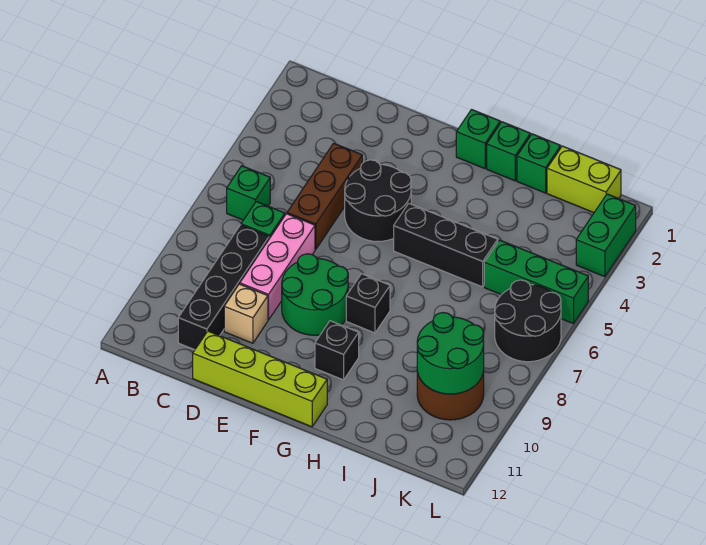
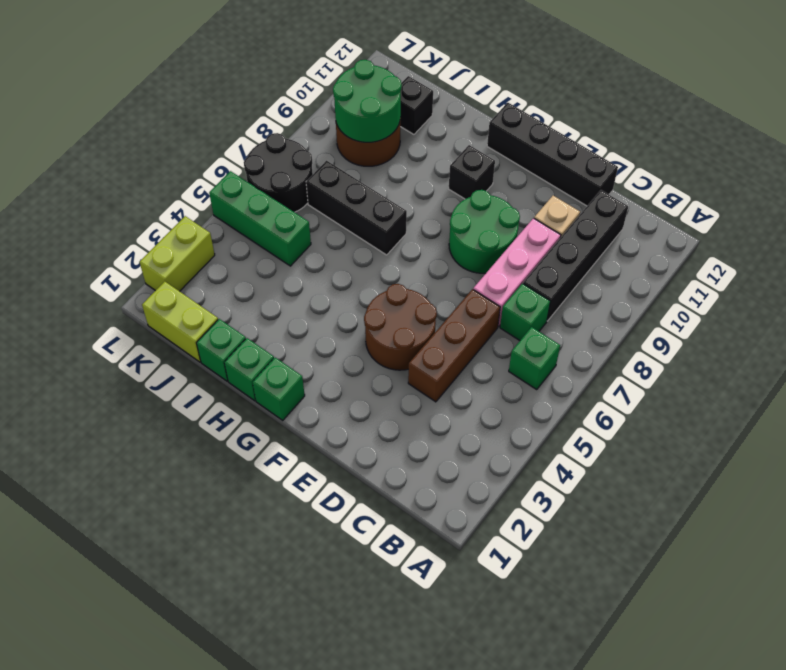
lime 1x4 brick [193,331,327,427] -> black 1x4 brick [487,103,618,206]
black 2x2 round brick [345,160,411,242] -> brown 2x2 round brick [364,284,437,370]
black 1x3 brick [394,203,498,287] -> black 1x3 brick moved to [306,161,407,255]
black 1x1 brick [346,274,390,333] -> black 1x1 brick moved to [400,76,433,134]
green 1x2 brick [576,194,636,277] -> lime 1x2 brick [140,216,215,291]

